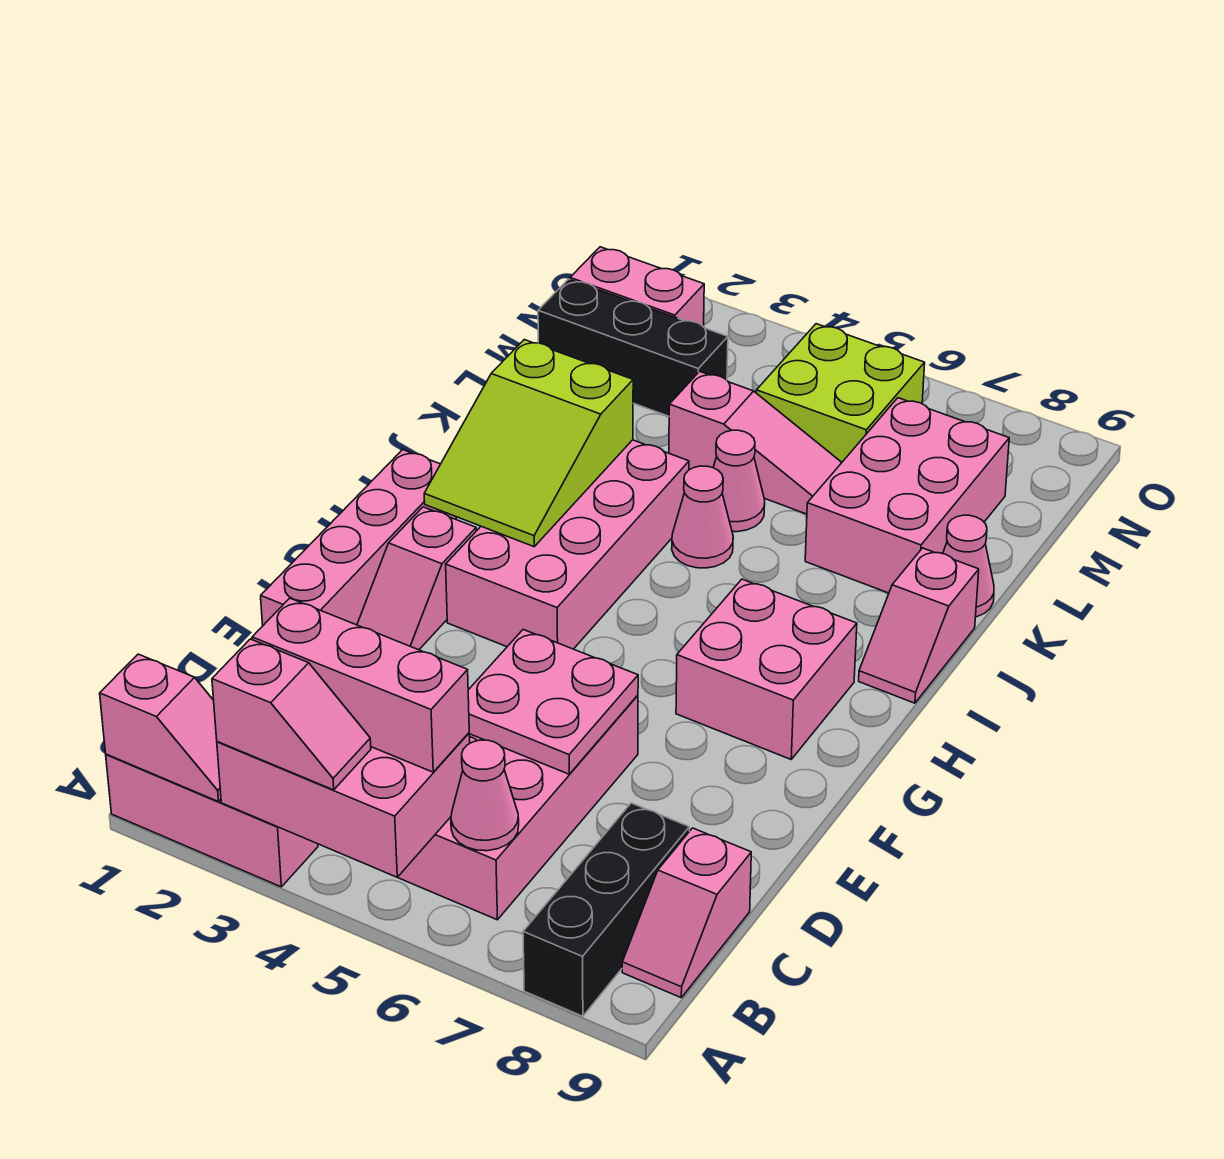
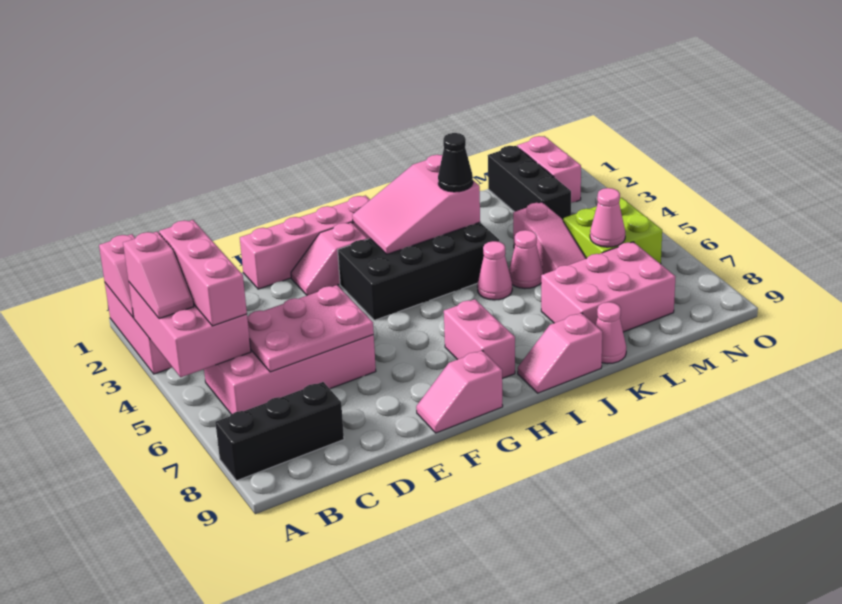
pink 1x1 cone [451,740,519,851] -> pink 1x1 cone moved to [590,188,625,247]
pink 1x2 slope [622,828,751,998] -> pink 1x2 slope moved to [416,351,503,433]
pink 2x2 plate [468,630,638,774] -> pink 2x3 plate [247,285,374,372]
pink 2x4 brick [446,440,689,649] -> black 2x4 brick [338,222,499,320]
pink 2x2 brick [676,579,857,759] -> pink 1x2 brick [444,299,515,379]
lime 2x3 slope [424,340,633,547] -> pink 2x3 slope [352,155,480,254]
none -> black 1x1 cone [438,133,473,192]

